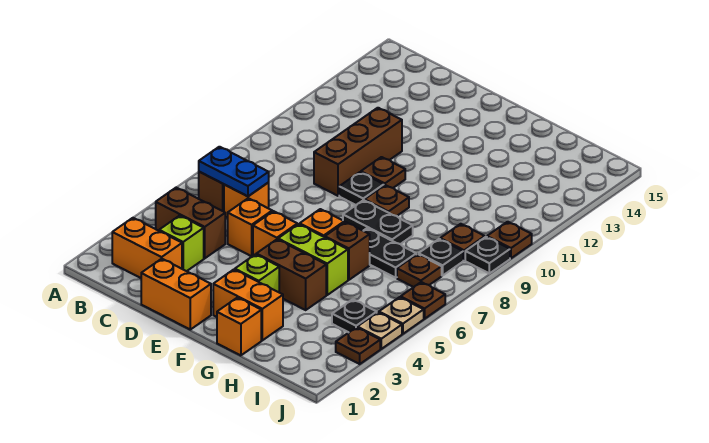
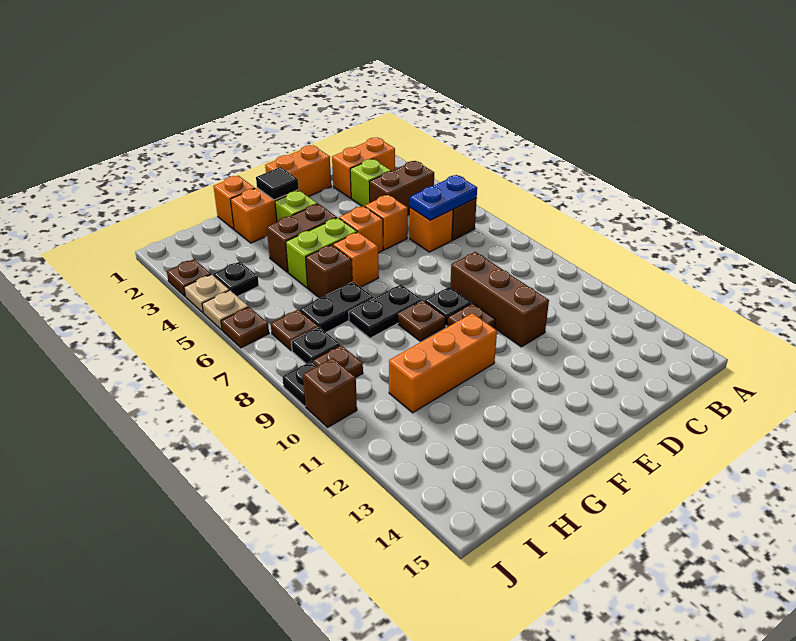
none -> black 1x1 tile [256,167,299,200]
none -> orange 1x3 brick [389,313,497,413]
brown 1x1 plate [487,222,532,258] -> brown 1x1 brick [303,358,357,427]

